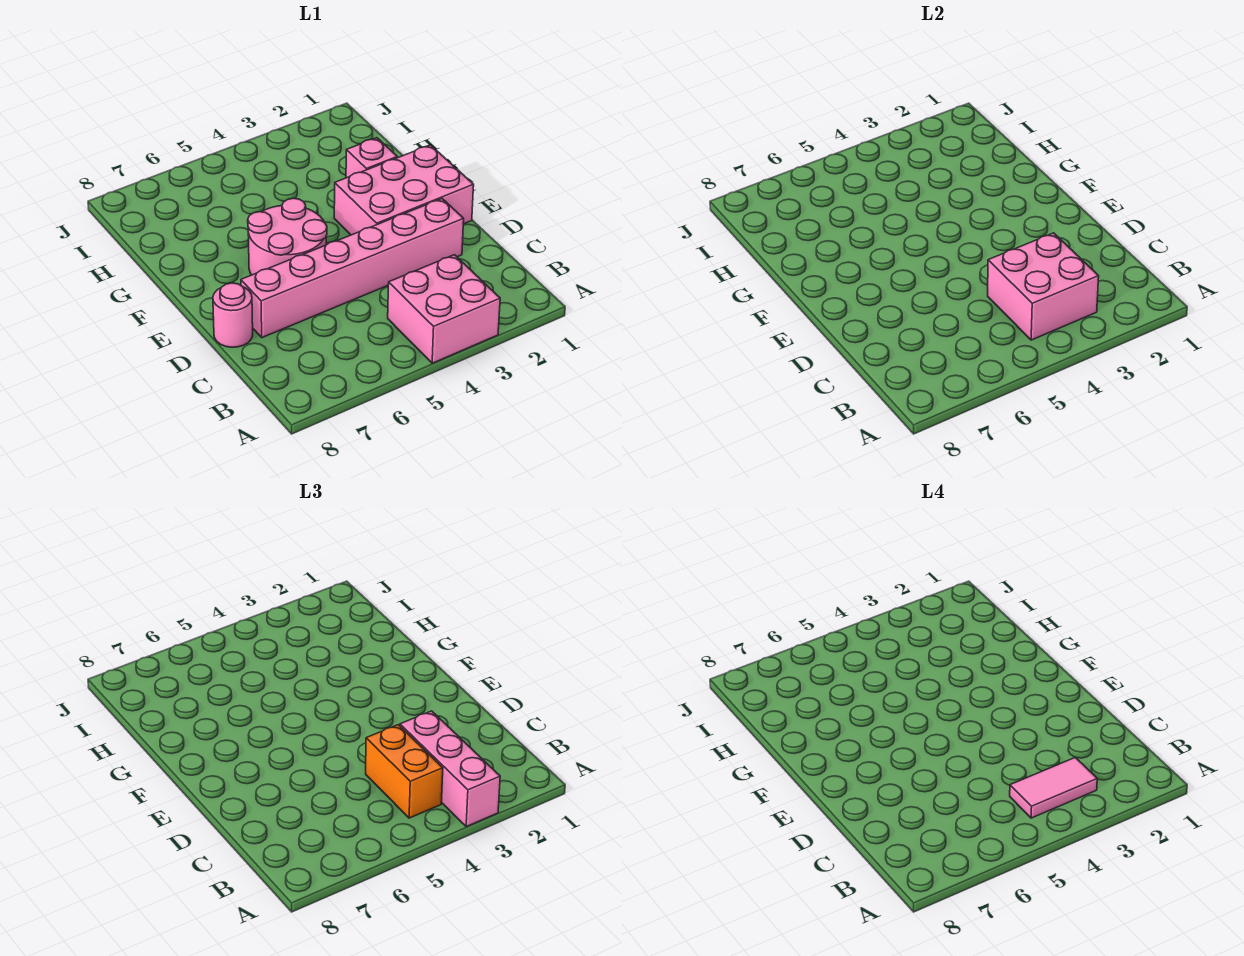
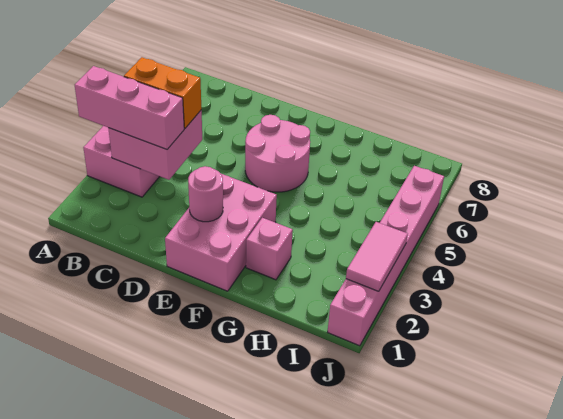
pink 1x2 tile [1010,757,1097,818] -> pink 1x2 tile moved to [346,222,408,291]
pink 1x6 brick [241,199,464,338] -> pink 1x6 brick moved to [328,166,444,346]
pink 1x1 round brick [213,283,253,347] -> pink 1x1 round brick moved to [188,166,223,222]

